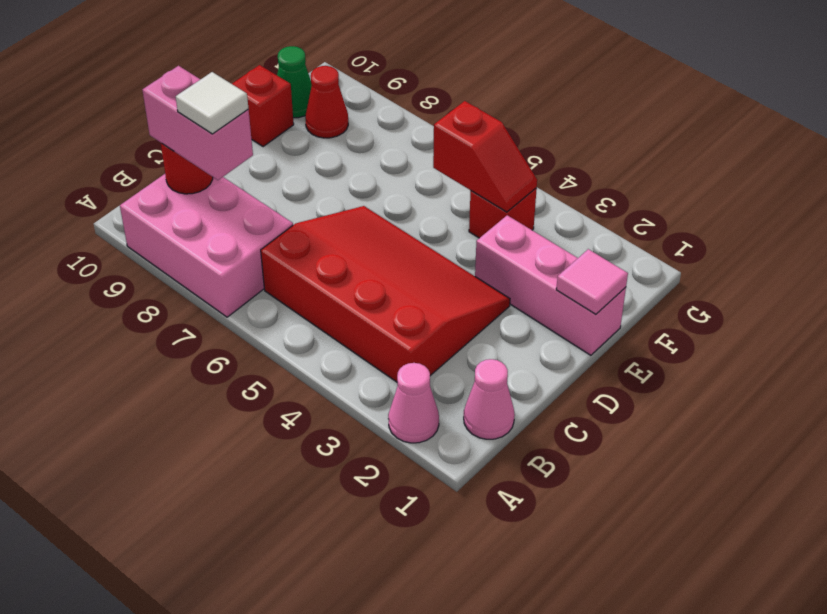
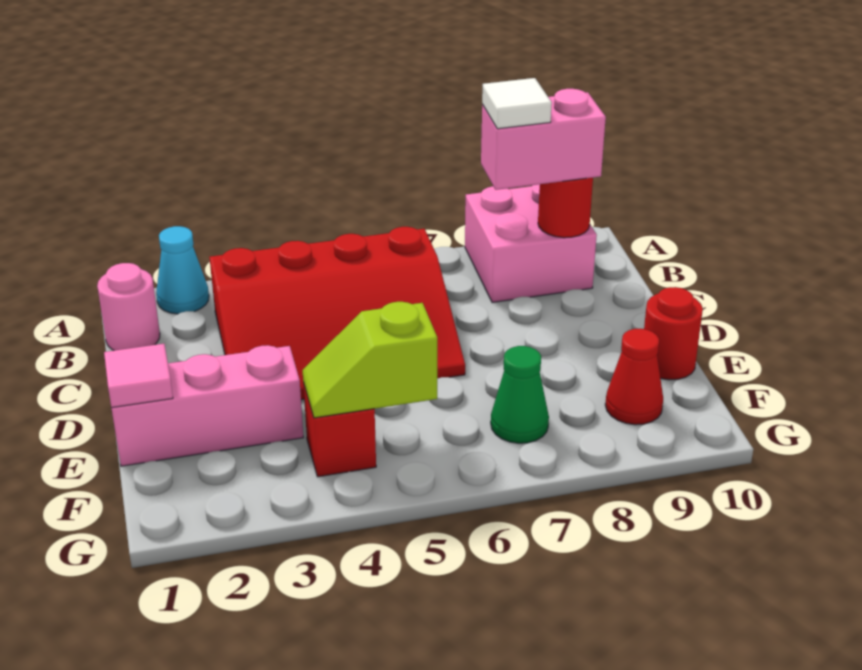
pink 1x1 cone [388,363,439,443] -> cyan 1x1 cone [156,226,209,314]
pink 2x3 brick [120,174,293,317] -> pink 2x2 brick [465,184,597,303]
pink 1x1 cone [464,359,515,439] -> pink 1x1 round brick [97,263,160,350]
red 1x1 brick [232,65,294,147] -> red 1x1 round brick [644,287,703,380]
red 1x2 slope [433,101,537,212] -> lime 1x2 slope [303,302,437,418]
green 1x1 cone [277,46,312,118] -> green 1x1 cone moved to [491,346,549,443]

